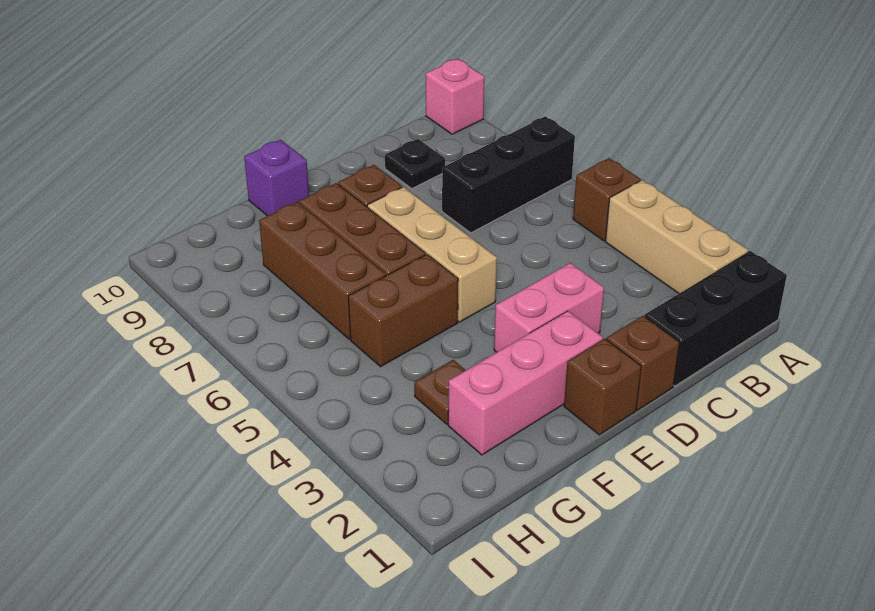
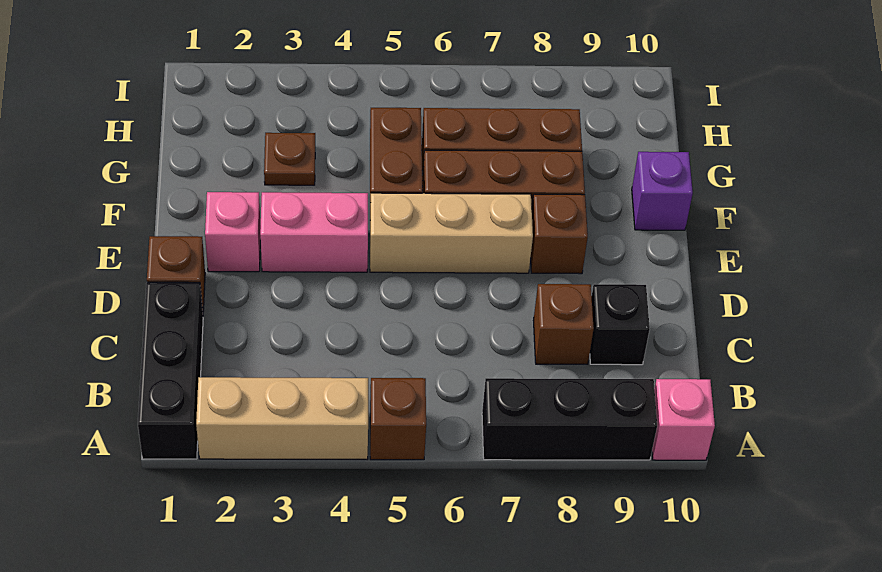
black 1x3 brick [442,116,575,233] -> black 1x3 brick turned to [482,378,657,460]
black 1x1 plate [385,139,445,188] -> black 1x1 brick [590,284,650,365]
pink 1x2 brick [494,263,604,352] -> pink 1x2 brick turned to [260,192,368,272]
brown 1x1 brick [564,339,641,435] -> brown 1x1 brick moved to [534,284,594,364]
pink 1x3 brick [448,311,603,455] -> pink 1x1 brick [205,192,261,272]

